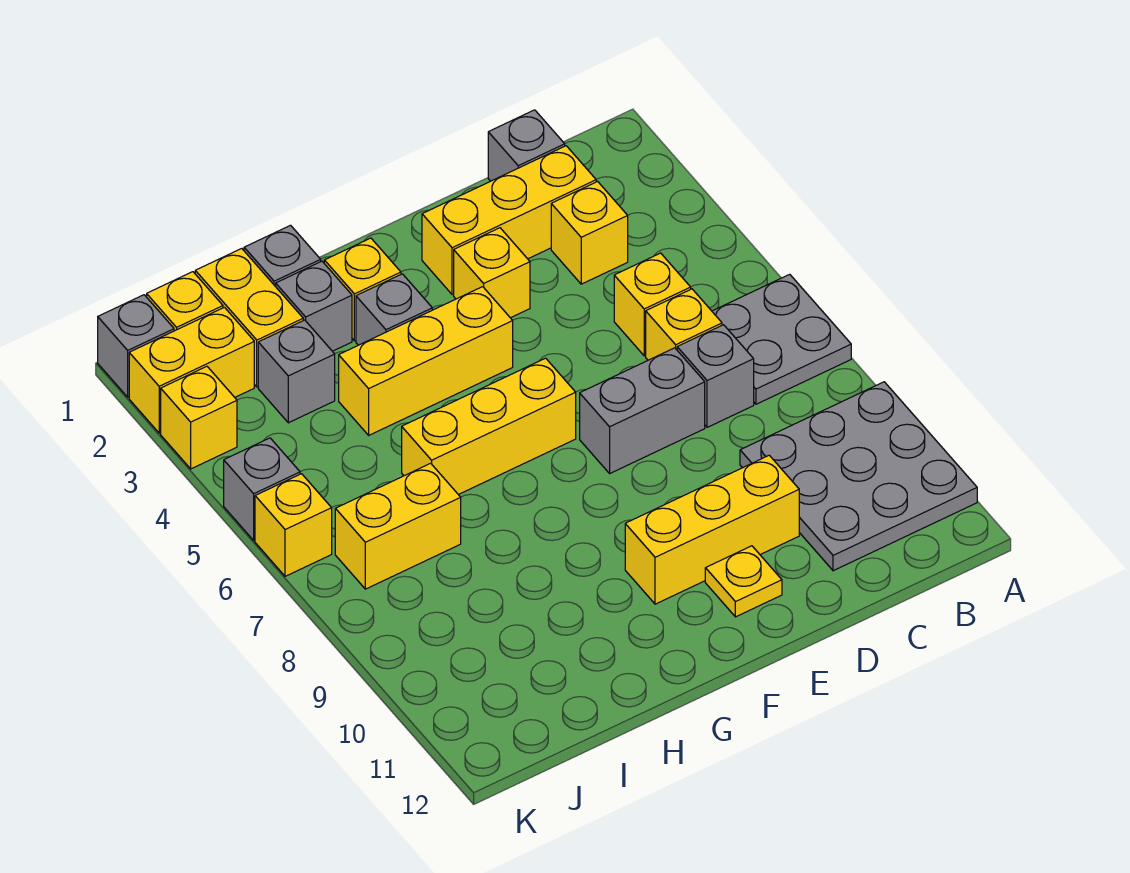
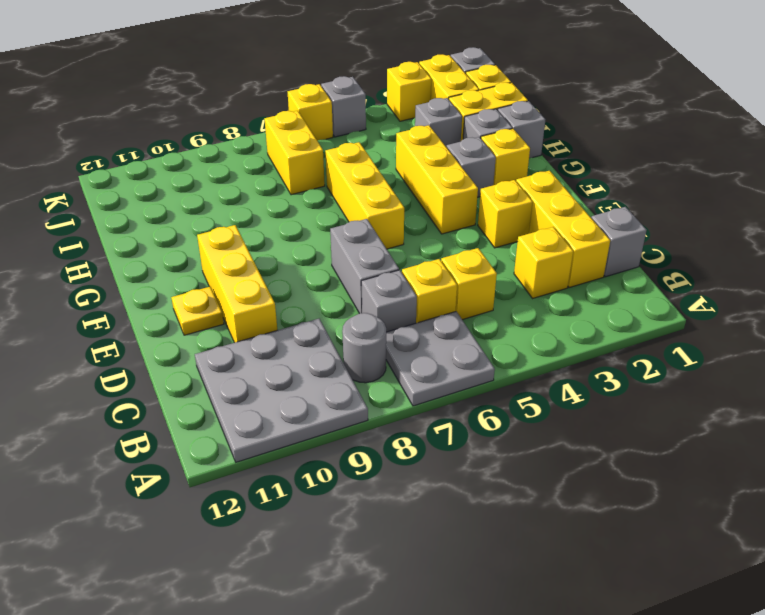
none -> grey 1x1 round brick [342,313,386,383]

